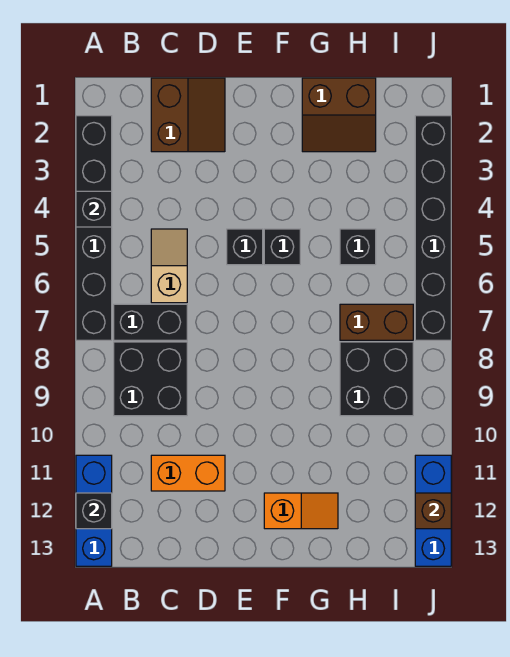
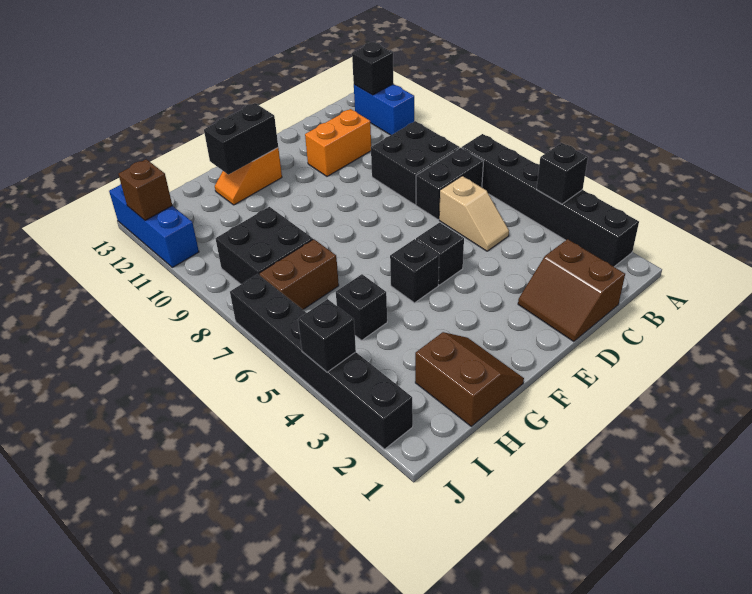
blue 1x3 brick [76,455,112,566] -> blue 1x2 brick [354,84,414,135]
none -> black 1x2 brick [204,103,278,175]
brown 2x2 slope [302,78,376,152] -> brown 2x2 slope turned to [415,332,524,426]
none -> black 1x1 brick [298,299,356,372]

